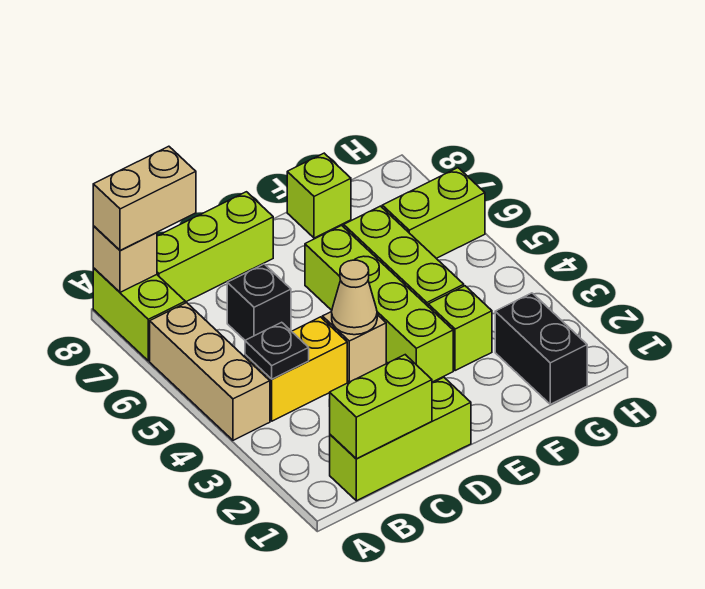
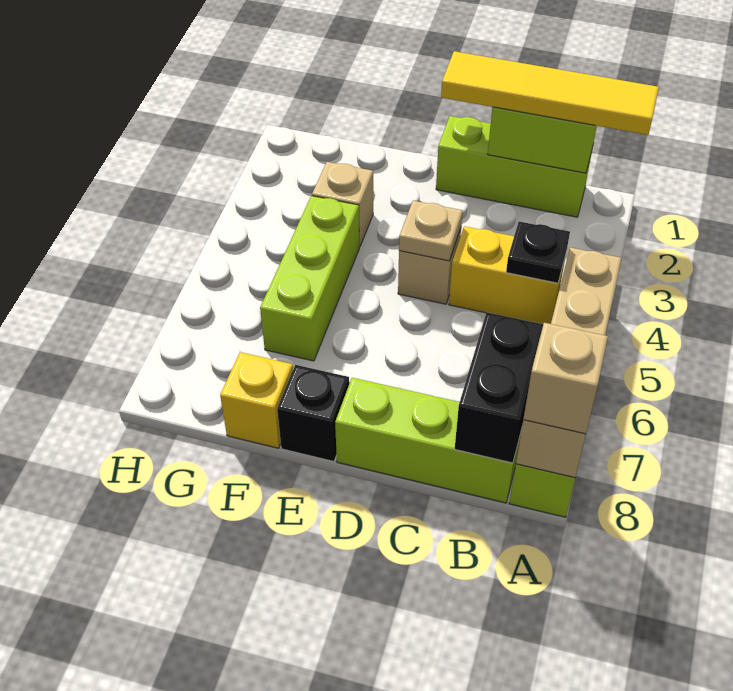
none -> yellow 1x4 tile [441,51,659,135]
tan 1x2 brick [93,146,196,250] -> tan 1x1 brick [523,323,608,434]
black 1x1 brick [227,264,291,340] -> black 1x1 brick moved to [277,365,349,462]
tan 1x1 cone [332,260,377,335] -> tan 1x1 plate [399,201,463,261]
lime 1x4 brick [305,225,453,382] -> none
lime 1x1 brick [428,286,492,371] -> tan 1x1 brick [312,162,373,247]
lime 1x1 brick [287,153,351,238] -> yellow 1x1 brick [220,352,293,448]
black 1x2 brick [495,293,587,404] -> black 1x2 brick moved to [455,312,543,463]
lime 1x2 brick [382,168,485,258] -> none

